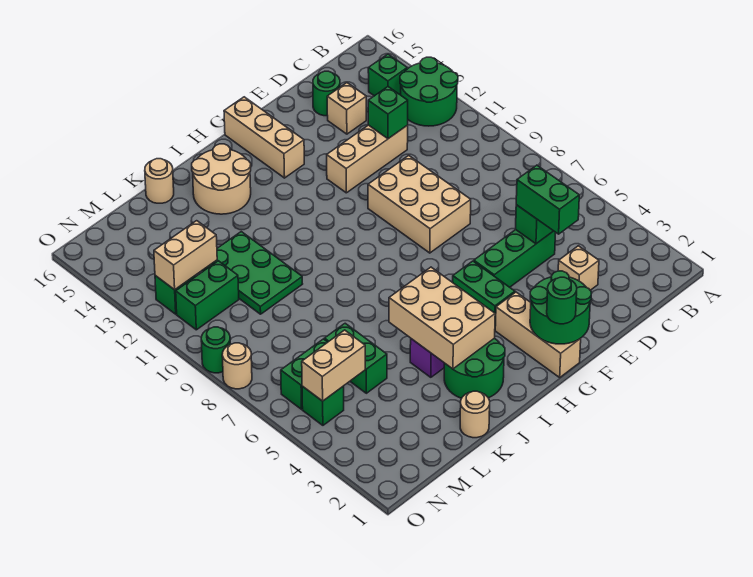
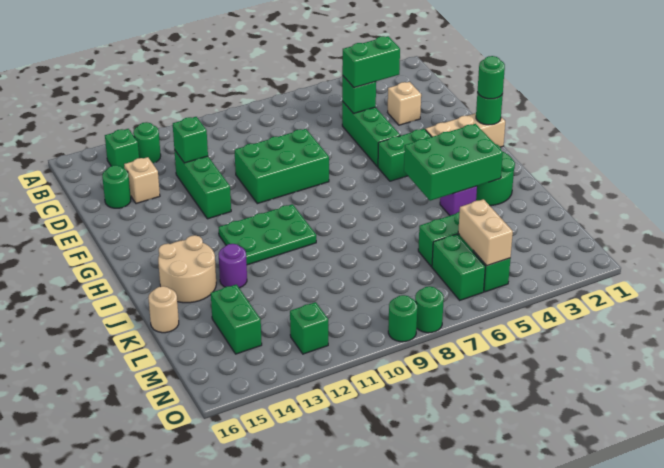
green 2x2 round brick [400,57,458,126] -> green 1x1 round brick [133,122,161,163]
tan 1x3 brick [327,125,408,193] -> green 1x3 brick [174,150,231,219]
tan 2x3 brick [368,155,471,253] -> green 2x3 brick [235,129,329,204]
green 2x2 round brick [530,271,591,344] -> green 1x1 round brick [476,92,503,125]
tan 1x3 brick [224,97,304,178] -> none
tan 2x3 brick [389,267,495,369] -> green 2x3 brick [404,124,503,201]
none -> purple 1x1 round brick [219,244,247,288]
tan 1x1 round brick [460,391,490,438] -> none
green 2x3 plate [202,232,302,314] -> green 2x3 plate moved to [218,204,316,265]
green 1x2 brick [176,261,239,330] -> green 1x2 brick moved to [211,285,262,354]
tan 1x2 brick [154,221,217,290] -> none
tan 1x1 round brick [222,343,252,389] -> green 1x1 round brick [415,286,444,333]

